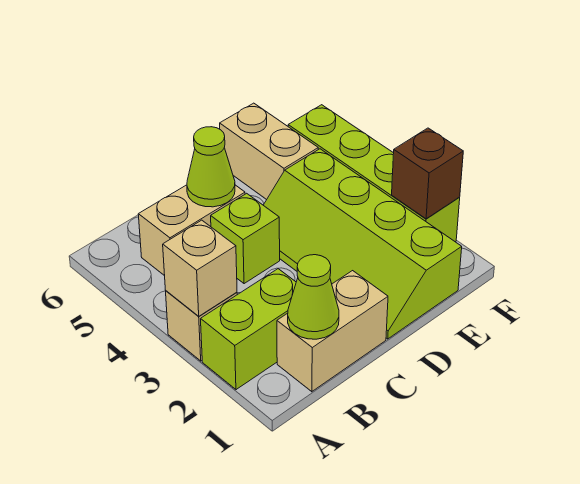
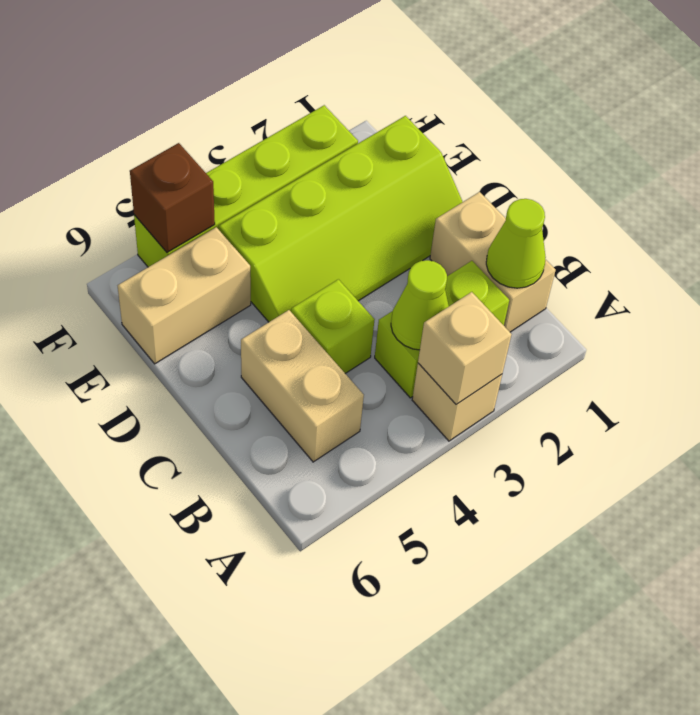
lime 1x2 brick [201,269,296,390] -> lime 1x2 brick turned to [375,261,509,398]
lime 1x1 cone [187,127,235,207] -> lime 1x1 cone moved to [391,260,449,350]
brown 1x1 brick [392,128,463,219] -> brown 1x1 brick moved to [130,143,215,252]

